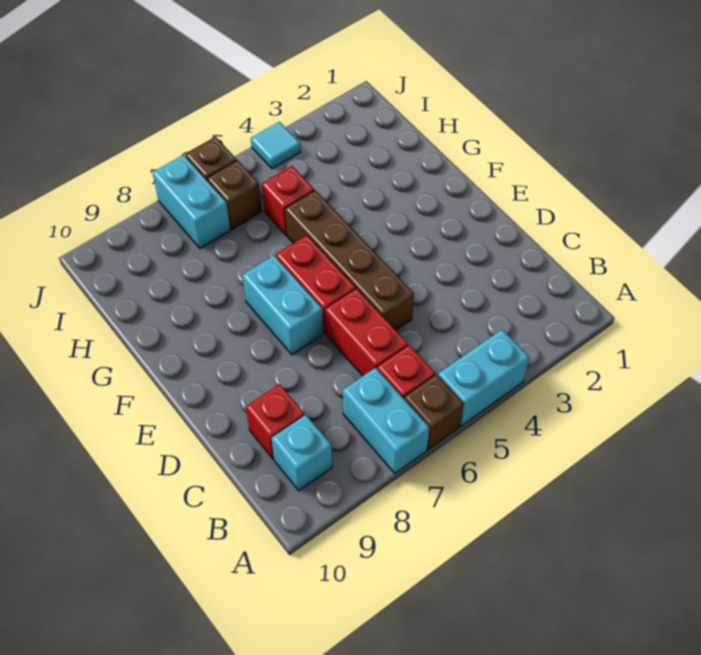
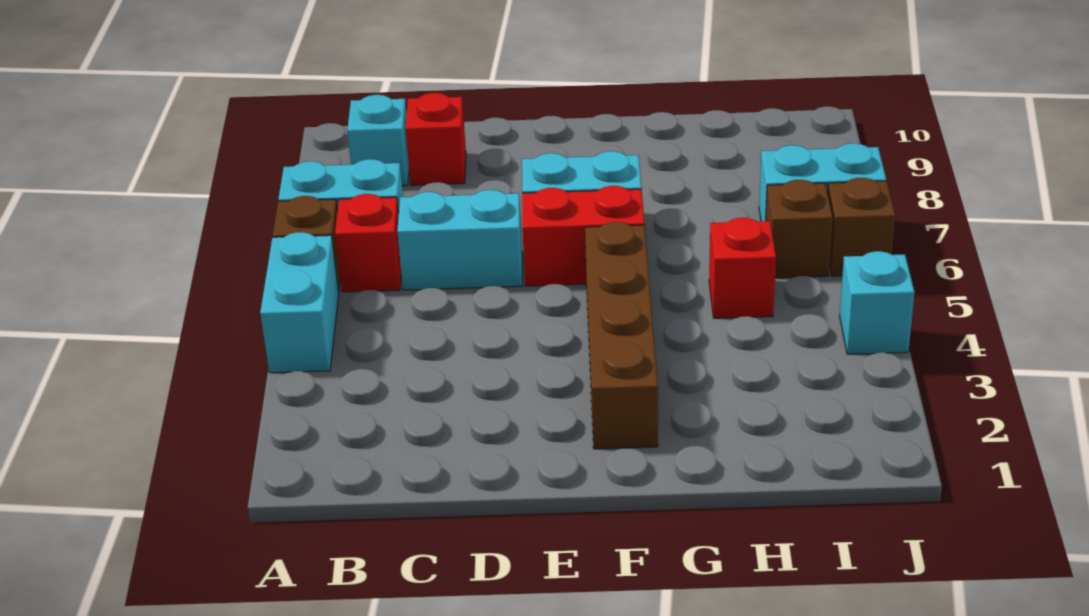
red 1x2 brick [325,288,408,376] -> cyan 1x2 brick [397,190,522,290]
brown 1x4 brick [285,190,414,330] -> brown 1x4 brick turned to [585,222,658,449]
cyan 1x1 tile [251,122,301,169] -> cyan 1x1 brick [840,251,914,354]

